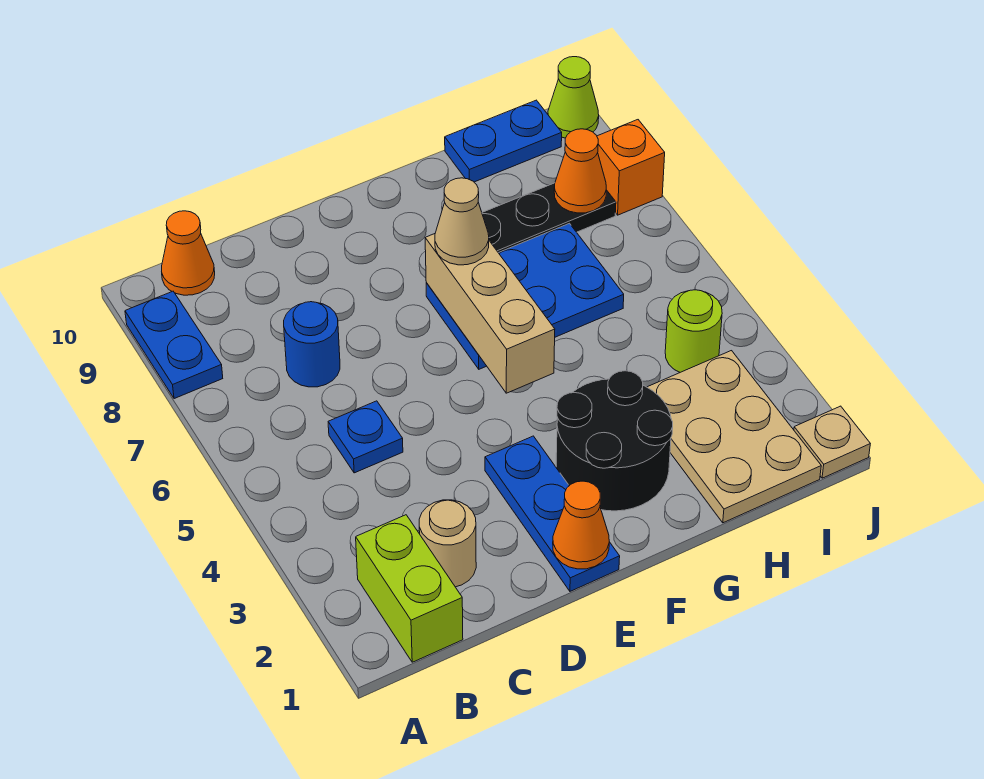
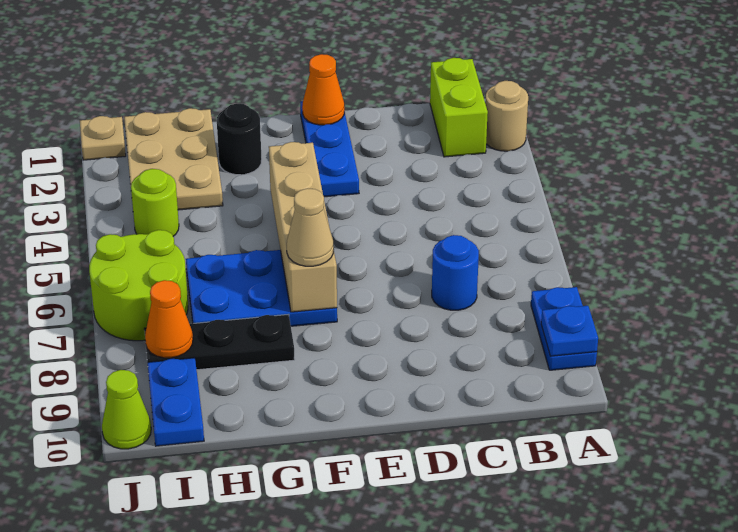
orange 1x1 cone [162,211,215,295] -> none
tan 1x1 round brick [419,500,476,587] -> tan 1x1 round brick moved to [485,81,528,151]
blue 1x1 plate [328,401,403,473] -> blue 1x1 plate moved to [541,306,598,356]
black 2x2 round brick [556,371,673,511] -> black 1x1 round brick [217,104,262,175]
tan 1x3 brick [425,234,555,393] -> tan 1x4 brick [269,142,337,312]
blue 1x2 plate [445,100,562,182] -> blue 1x2 plate turned to [147,358,204,446]
none -> lime 2x2 round brick [89,230,188,341]
orange 1x1 brick [597,120,665,215] -> none

